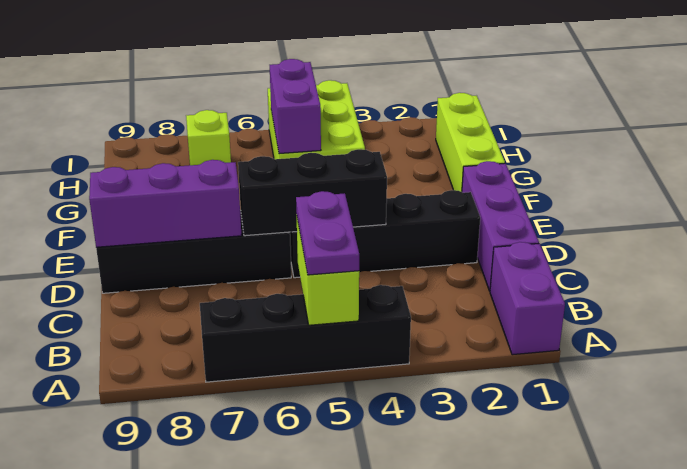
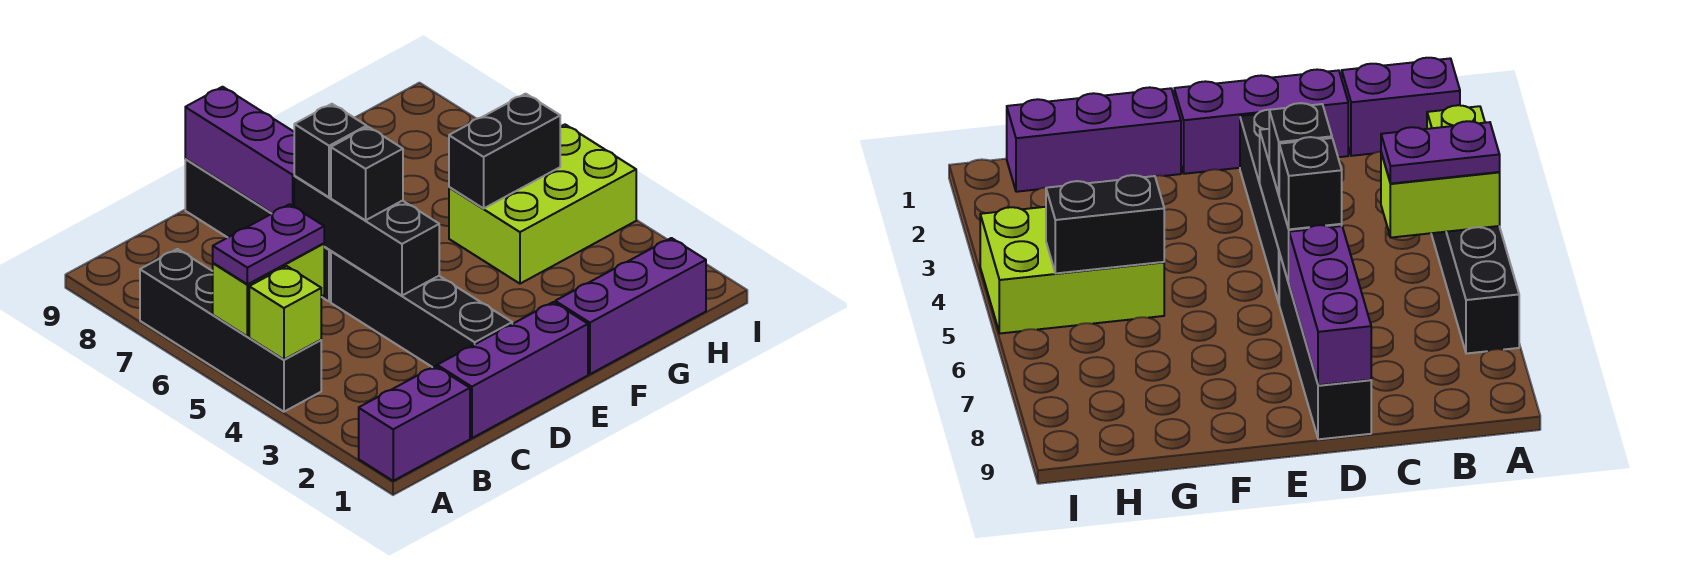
none -> black 1x1 brick [331,127,403,220]
none -> black 1x1 brick [294,104,367,197]
lime 1x3 brick [436,93,505,192] -> purple 1x3 brick [555,238,706,374]
purple 1x2 brick [270,59,321,154] -> black 1x2 brick [449,94,560,208]
lime 1x1 brick [186,110,231,165] -> lime 1x1 brick moved to [249,266,321,360]

